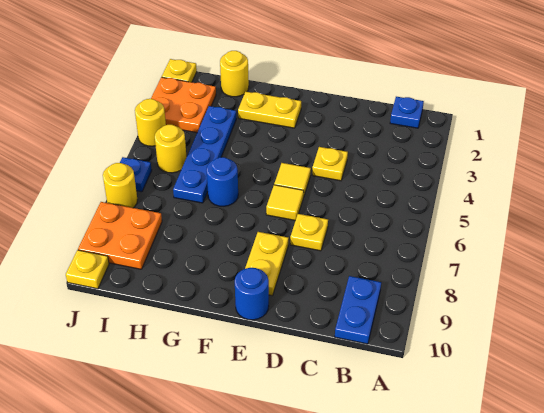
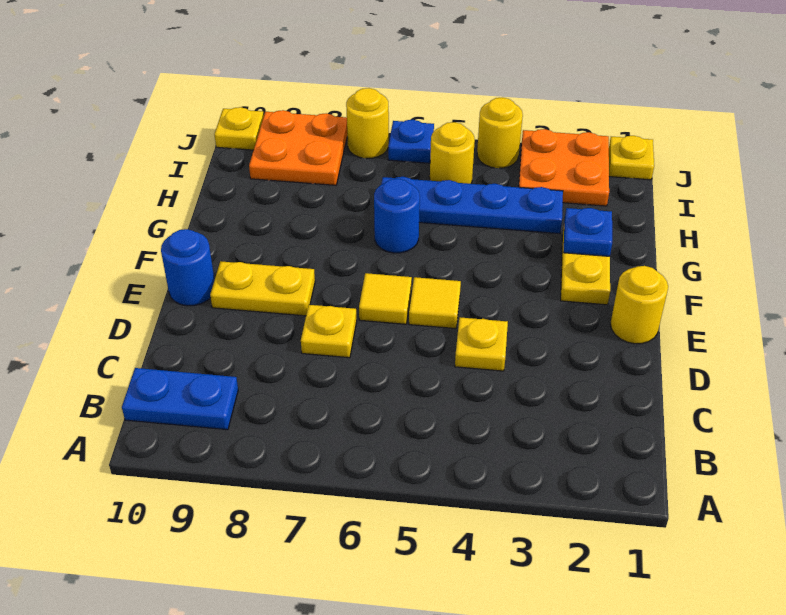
blue 1x1 plate [390,97,424,128] -> blue 1x1 plate moved to [564,208,612,256]
yellow 1x1 round brick [220,51,249,97] -> yellow 1x1 round brick moved to [610,266,668,344]

